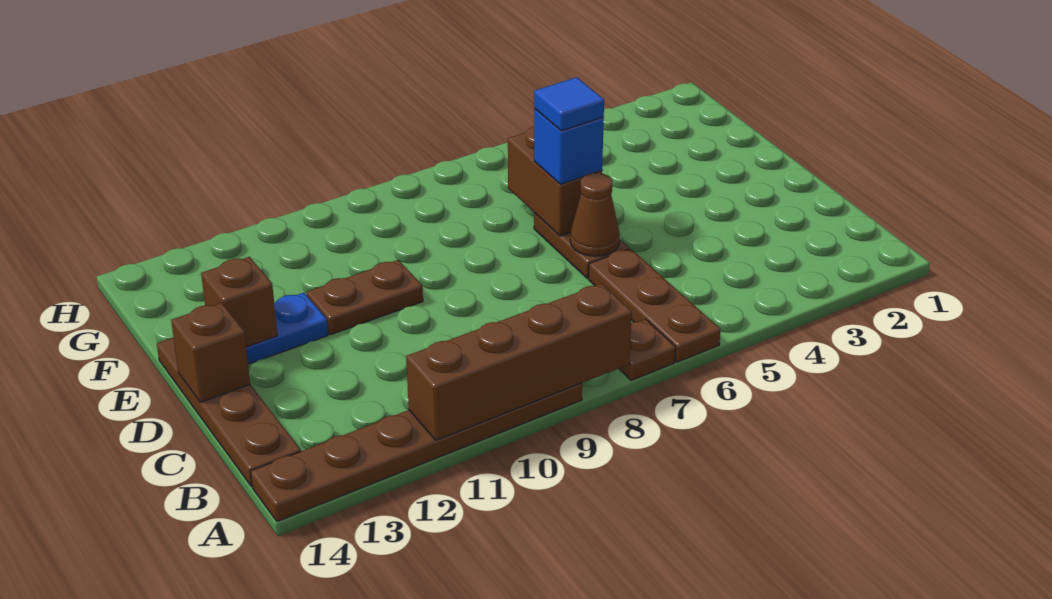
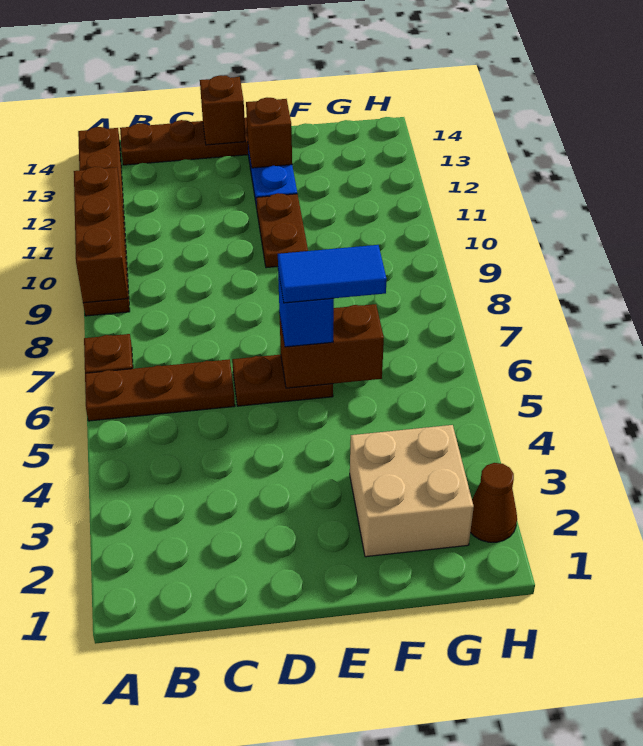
brown 1x4 brick [406,284,632,440] -> brown 1x3 brick [74,167,128,303]
brown 1x1 cone [570,173,620,256] -> brown 1x1 cone moved to [470,463,517,542]
blue 1x1 tile [534,77,604,131] -> blue 1x2 tile [278,245,387,303]
none -> tan 2x2 brick [350,425,474,557]

